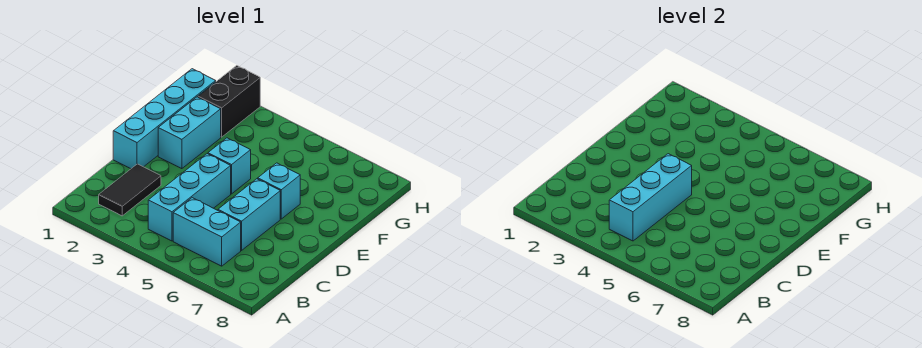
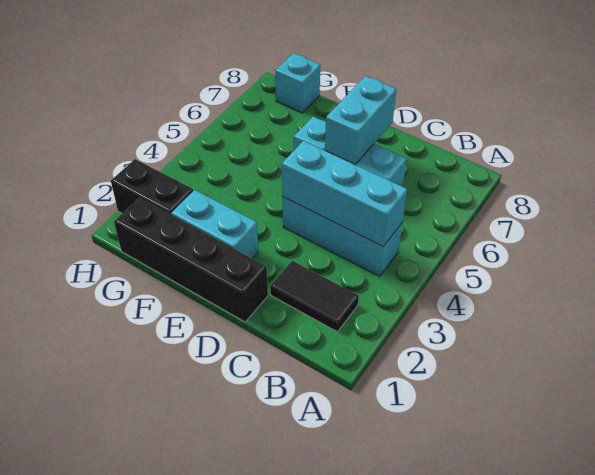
cyan 1x2 brick [173,198,241,266] -> cyan 1x2 brick moved to [325,76,396,164]
cyan 1x4 brick [113,69,216,169] -> black 1x4 brick [114,198,268,322]
cyan 1x1 brick [208,138,251,194] -> cyan 1x1 brick moved to [275,53,320,113]

